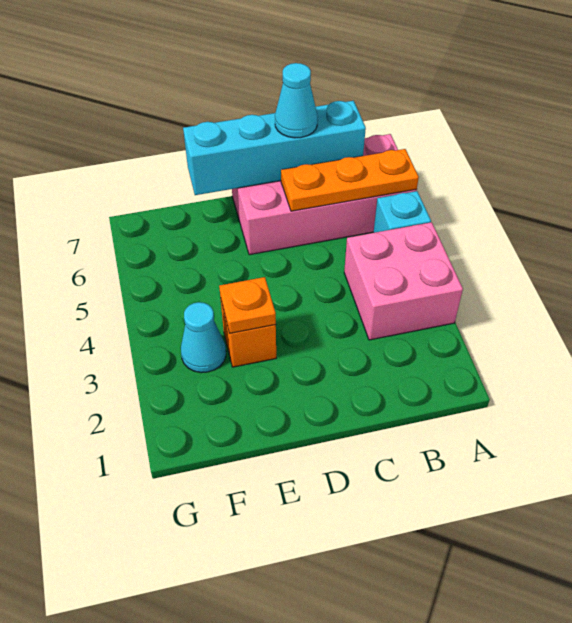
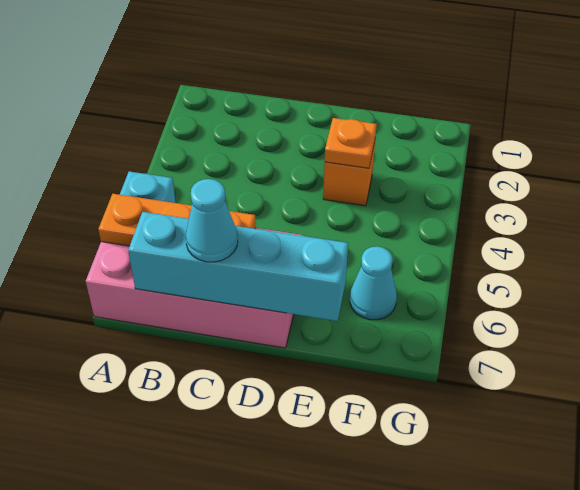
pink 2x2 brick [344,222,463,340] -> none
cyan 1x1 cone [181,302,226,373] -> cyan 1x1 cone moved to [350,246,397,320]

